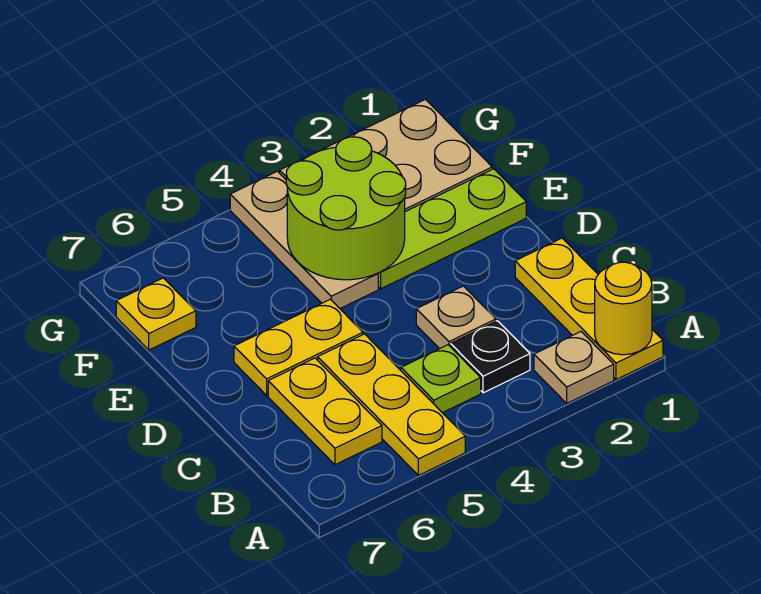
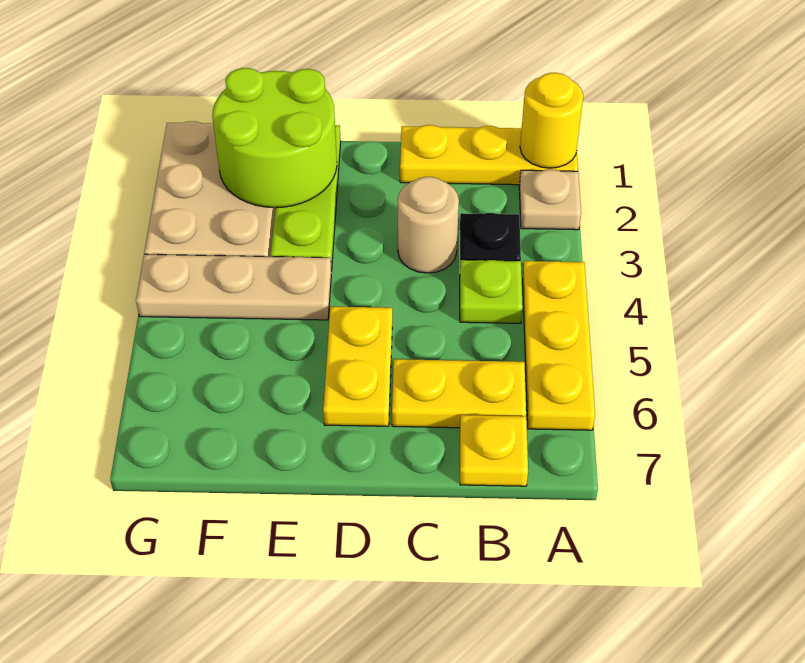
yellow 1x3 plate [318,334,465,475] -> yellow 1x3 plate turned to [523,261,595,430]
tan 1x1 plate [416,286,496,349] -> tan 1x1 round brick [398,177,459,273]
lime 2x2 round brick [286,137,406,280] -> lime 2x2 round brick moved to [212,68,337,208]
yellow 1x1 plate [116,278,196,350] -> yellow 1x1 plate moved to [460,415,528,486]

